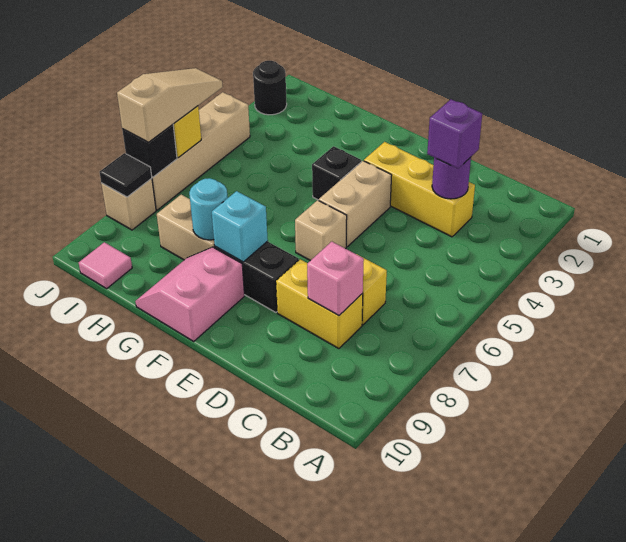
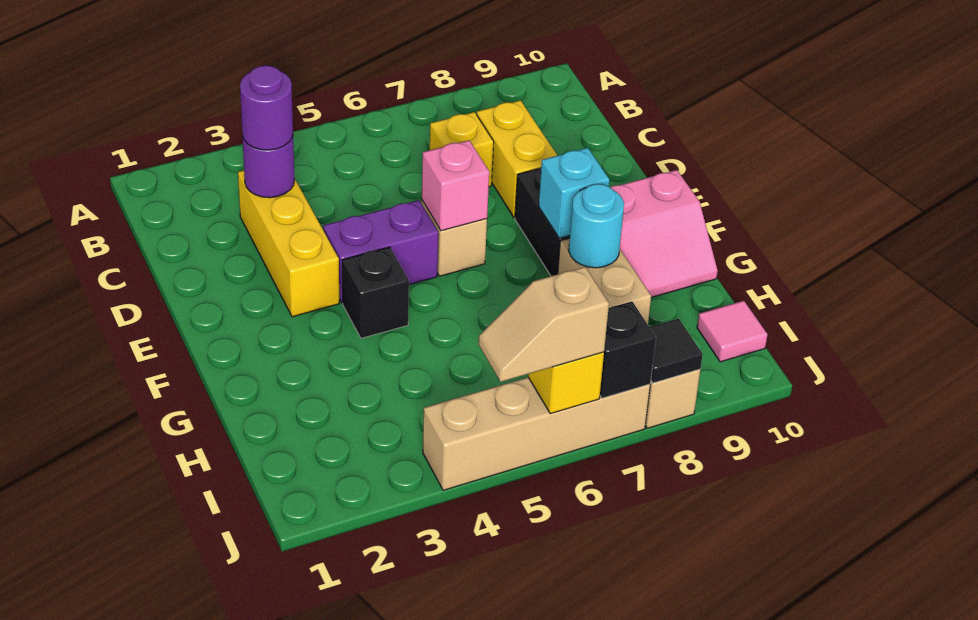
purple 1x1 brick [427,99,482,168] -> purple 1x1 round brick [240,65,293,150]
pink 1x1 brick [307,242,364,316] -> pink 1x1 brick moved to [422,140,489,231]
tan 1x2 brick [319,161,392,247] -> purple 1x2 brick [323,200,438,303]
black 1x1 round brick [253,61,287,115] -> none
tan 1x3 slope [117,68,223,142] -> tan 1x2 slope [479,267,609,382]

